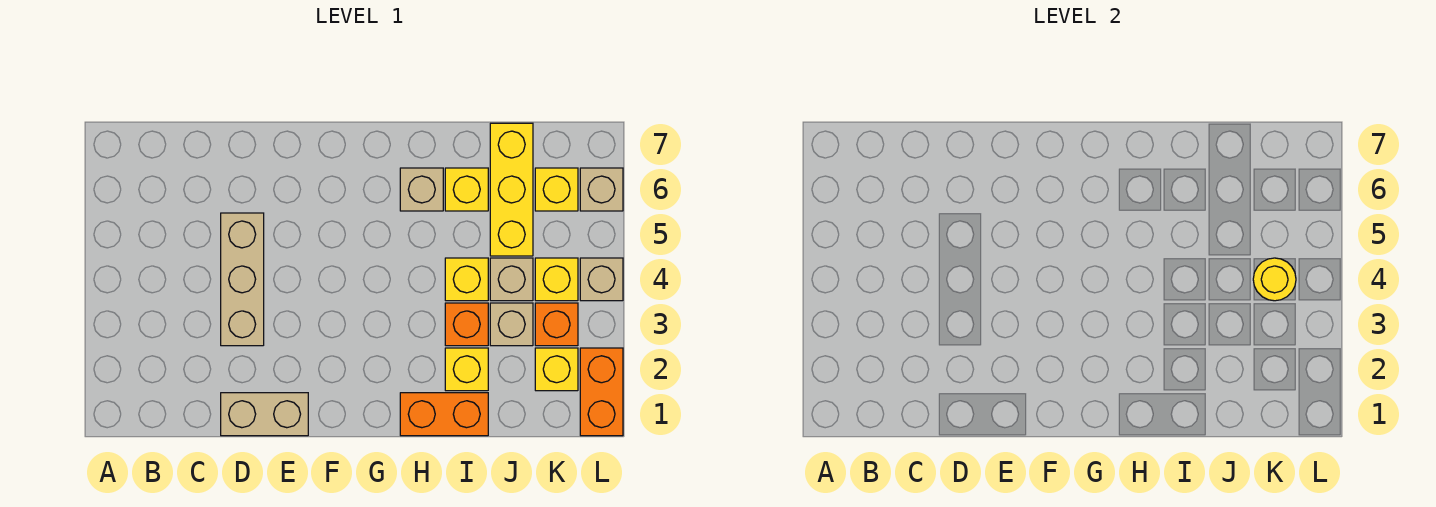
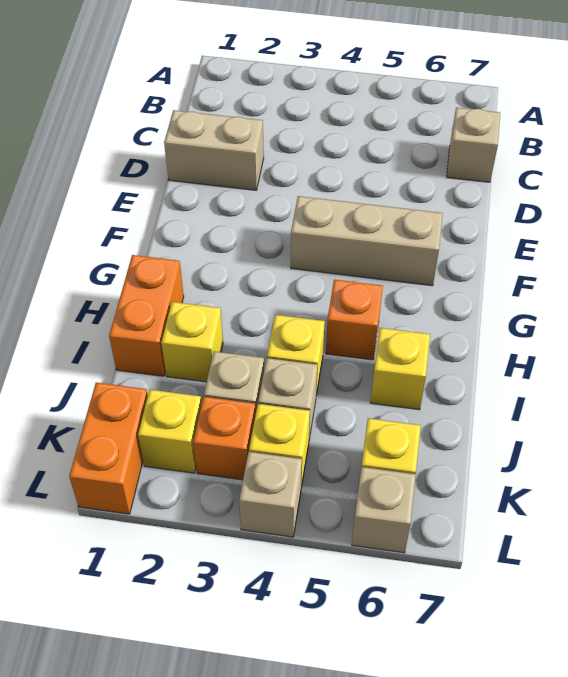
tan 1x2 brick [221,393,308,436] -> tan 1x2 brick turned to [164,110,264,190]
tan 1x3 brick [221,213,264,346] -> tan 1x3 brick moved to [291,196,443,286]
tan 1x1 brick [400,168,443,211] -> tan 1x1 brick moved to [447,108,500,182]
orange 1x1 brick [445,303,488,346] -> orange 1x1 brick moved to [326,280,383,360]
yellow 1x3 brick [490,123,533,256] -> none
yellow 1x1 round brick [1253,258,1296,301] -> none
orange 1x2 brick [580,348,623,436] -> orange 1x2 brick turned to [69,383,148,514]

